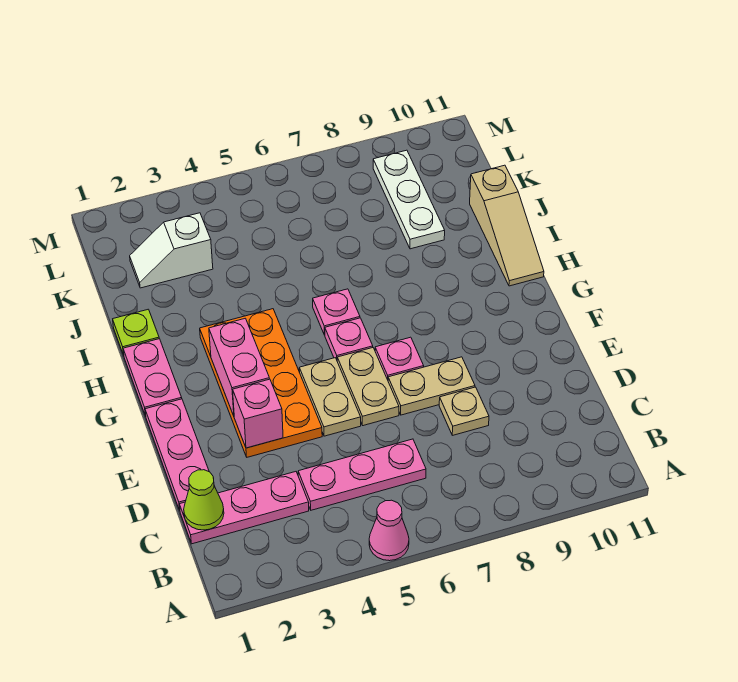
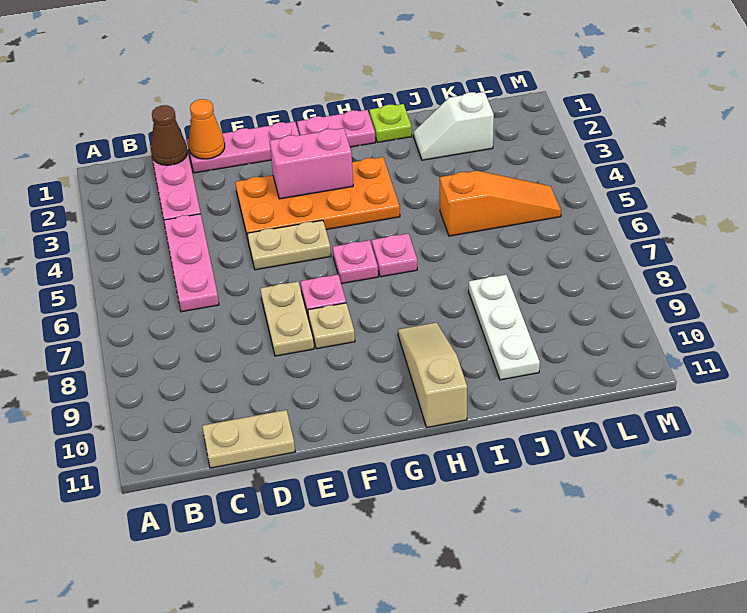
pink 1x1 cone [369,500,409,561] -> none
lime 1x1 cone [184,470,224,530] -> brown 1x1 cone [151,105,187,165]
none -> orange 1x1 cone [188,99,225,159]
tan 1x1 plate [439,387,489,435] -> tan 1x1 plate moved to [308,303,355,349]
pink 1x1 brick [233,379,283,448] -> none
tan 1x2 plate [337,348,399,426] -> tan 1x2 plate moved to [202,410,295,468]
tan 1x3 slope [470,165,544,286] -> tan 1x3 slope turned to [398,322,467,427]
none -> orange 1x3 slope [440,171,561,236]
white 1x3 plate [373,150,445,249] -> white 1x3 plate turned to [469,275,540,380]
white 1x2 slope [130,213,213,288] -> white 1x2 slope turned to [414,92,494,160]

